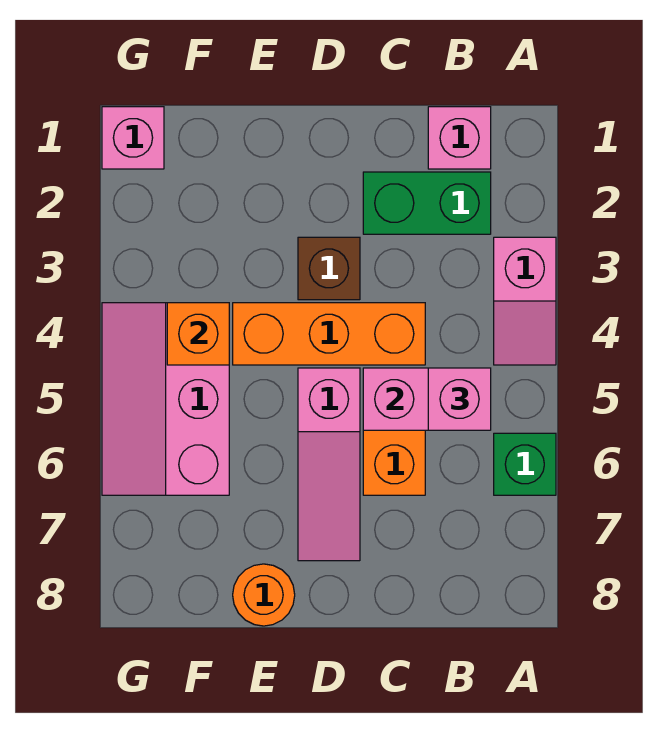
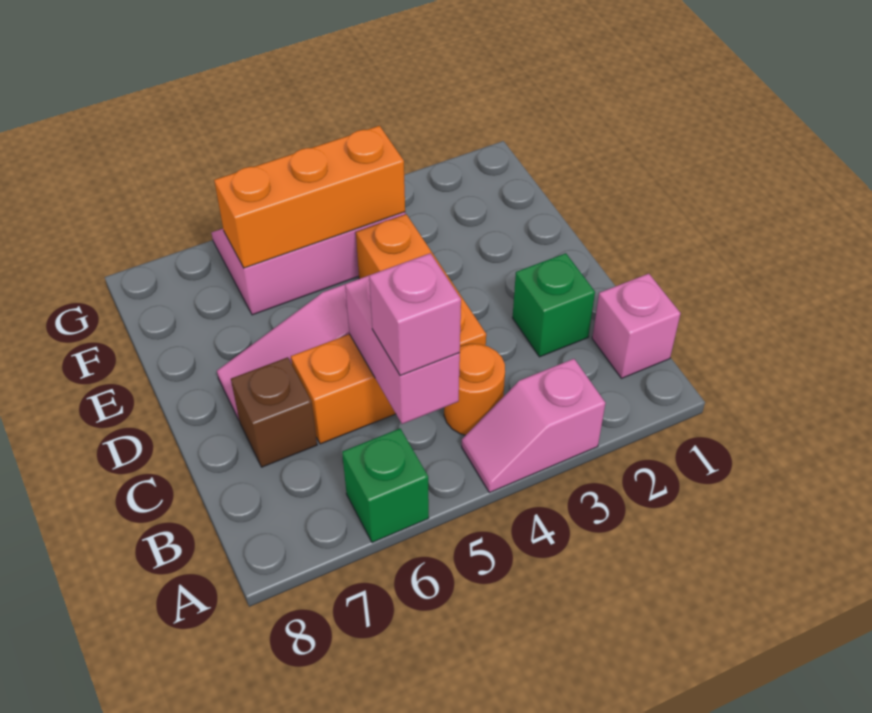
green 1x2 brick [363,172,491,234] -> green 1x1 brick [513,253,595,357]
brown 1x1 brick [298,237,360,300] -> brown 1x1 brick moved to [231,357,317,467]
orange 1x1 round brick [233,564,295,626] -> orange 1x1 round brick moved to [444,344,505,435]
orange 1x1 brick [167,303,229,365] -> orange 1x3 brick [214,126,405,268]
pink 1x1 brick [102,107,164,169] -> none

